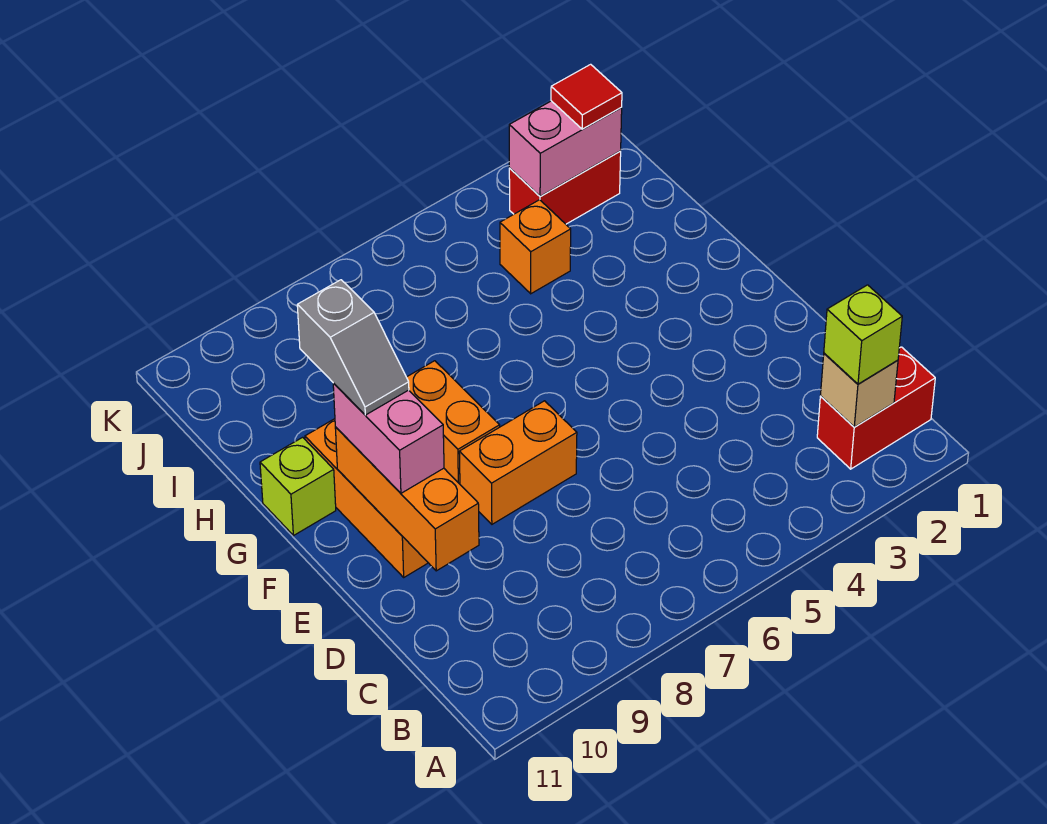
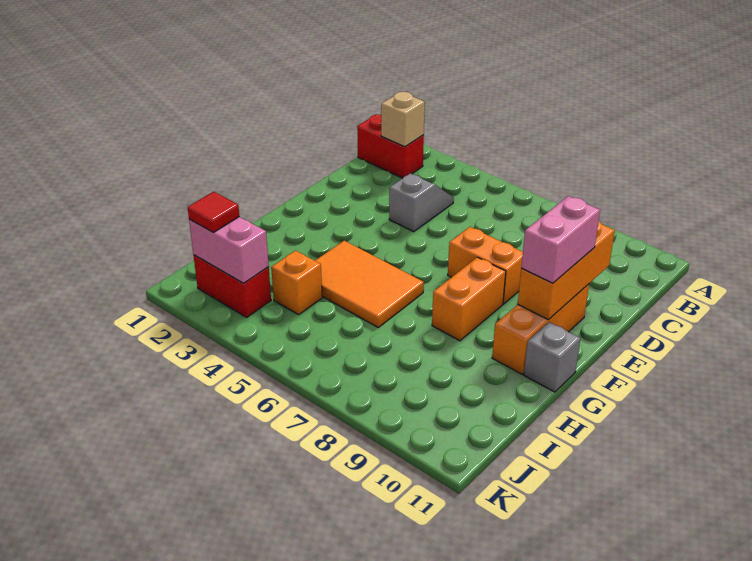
lime 1x1 brick [824,285,902,384] -> none
grey 1x2 slope [297,280,409,415] -> grey 1x2 slope moved to [389,173,454,232]
none -> orange 2x3 tile [315,241,424,327]
lime 1x1 brick [260,437,336,536] -> grey 1x1 brick [524,322,580,392]

